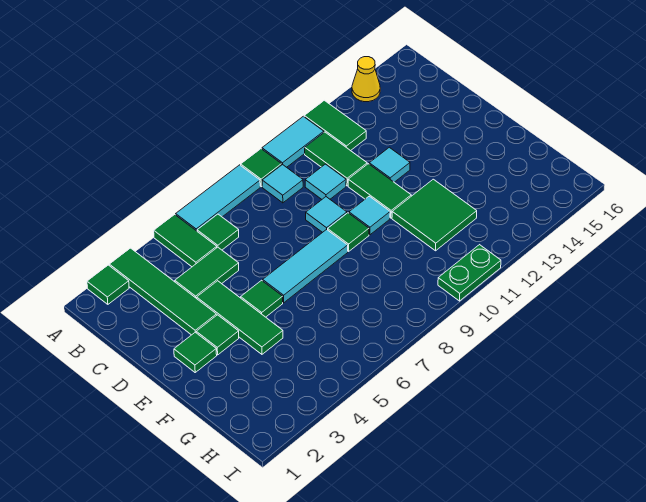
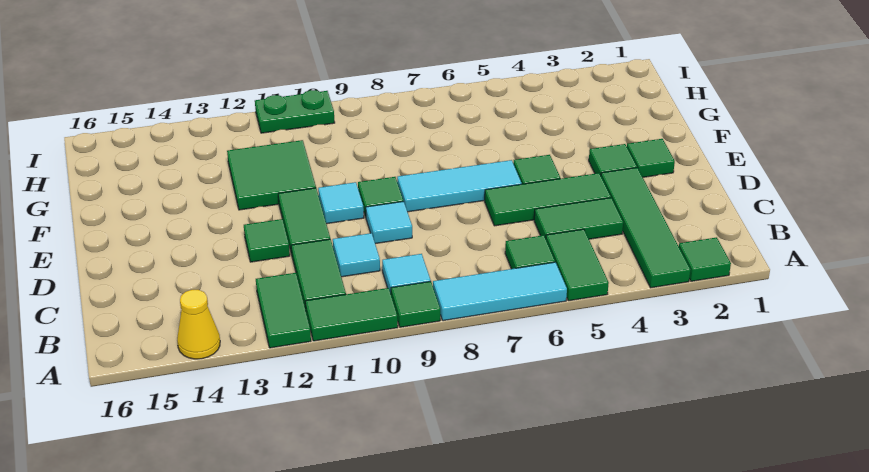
cyan 1x2 tile [262,116,324,167] -> green 1x2 tile [305,288,398,341]
green 1x3 tile [197,281,283,354] -> green 1x3 tile turned to [485,173,611,226]
cyan 1x1 tile [369,147,410,182] -> green 1x1 tile [244,219,290,262]

